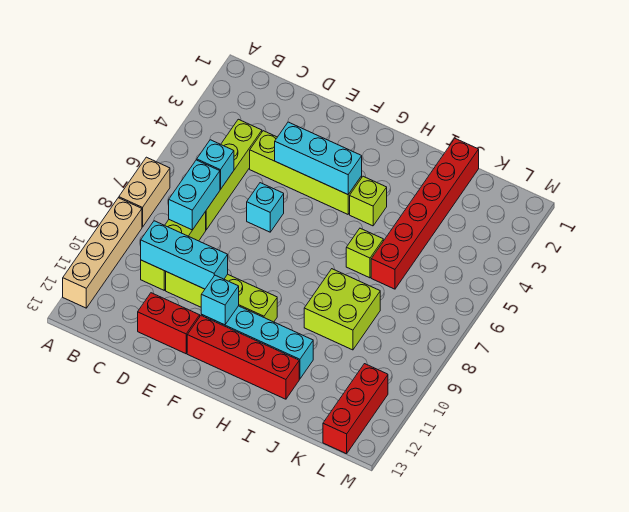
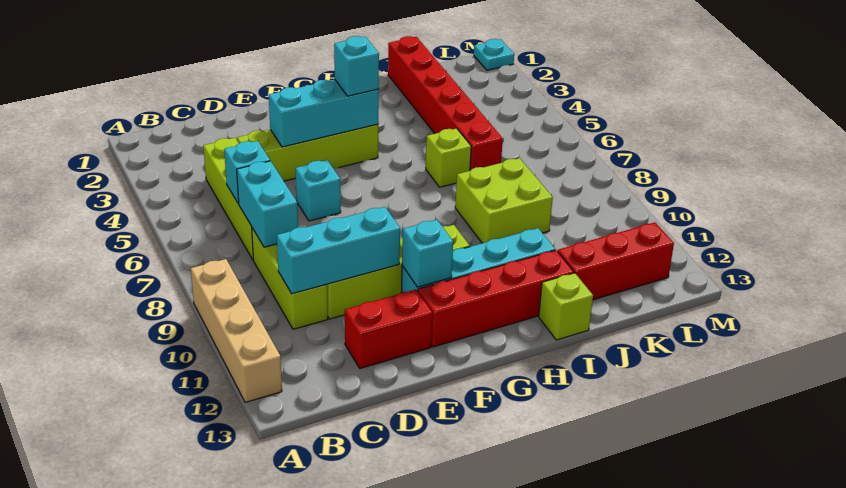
tan 1x2 brick [119,157,170,227] -> none
none -> cyan 1x1 brick [334,36,379,96]
lime 1x1 brick [350,176,387,226] -> lime 1x1 brick moved to [539,273,593,340]
red 1x3 brick [323,364,388,454] -> red 1x3 brick turned to [558,222,674,300]
none -> cyan 1x1 plate [474,39,514,70]

